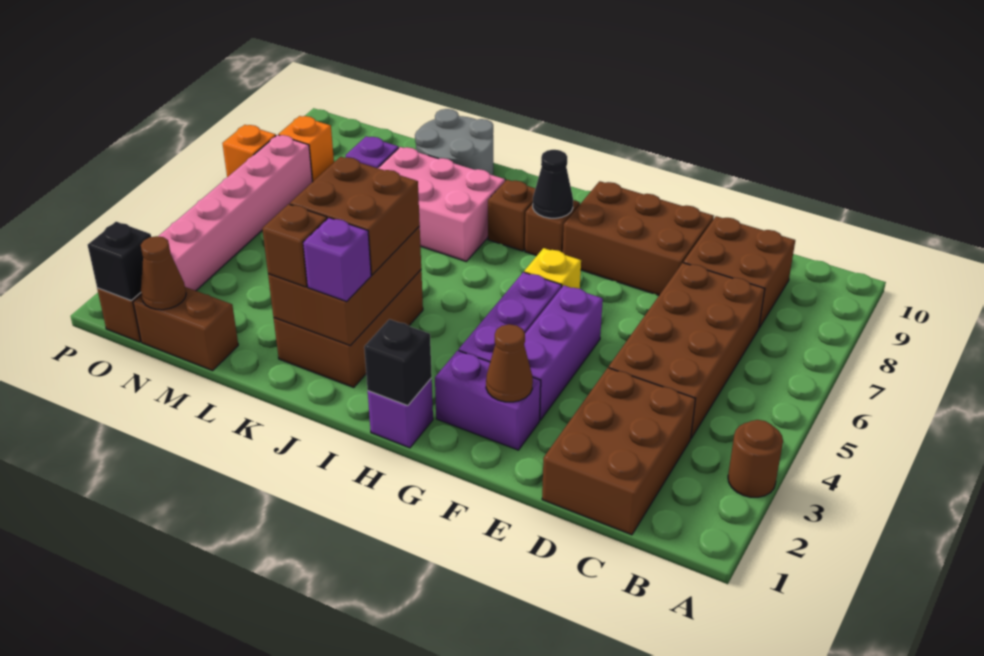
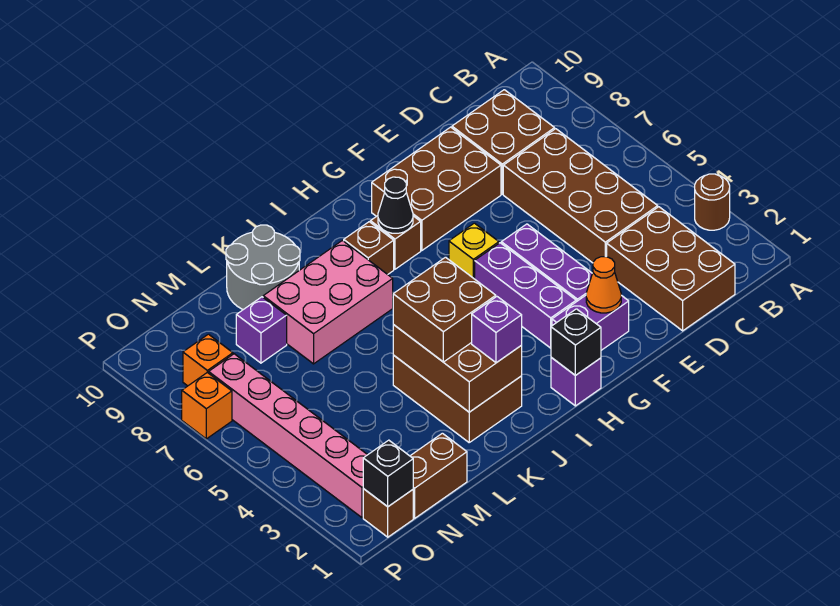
brown 1x1 cone [486,324,533,402] -> orange 1x1 cone [586,257,621,313]
brown 1x1 brick [262,204,327,287] -> none
brown 1x1 cone [141,236,186,310] -> none

